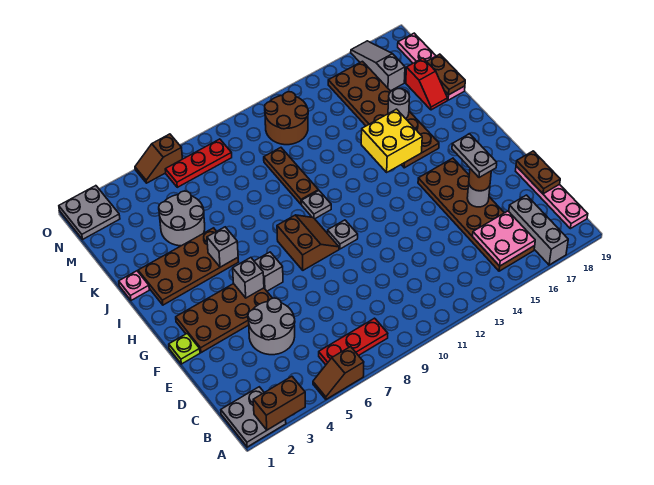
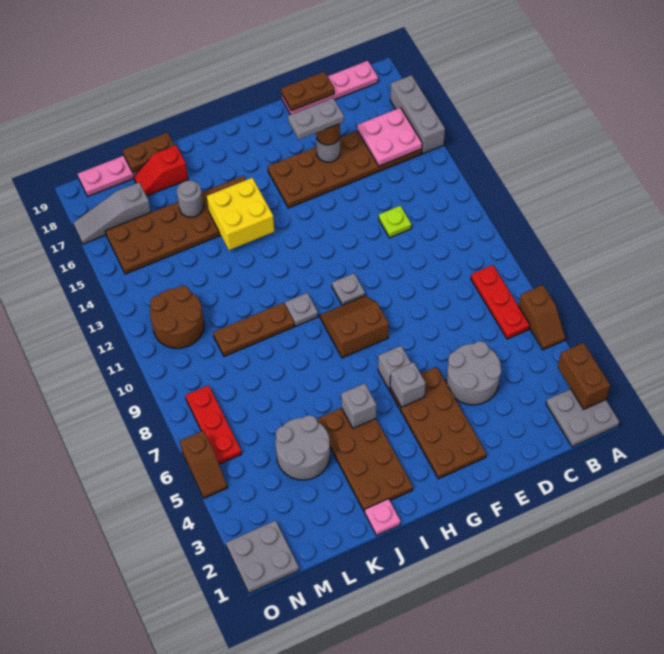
grey 1x3 brick [509,195,568,265] -> grey 1x3 brick turned to [390,75,445,154]
lime 1x1 plate [169,333,200,364] -> lime 1x1 plate moved to [379,206,411,238]
red 1x2 slope [406,58,448,110] -> red 1x2 slope turned to [134,145,188,196]

